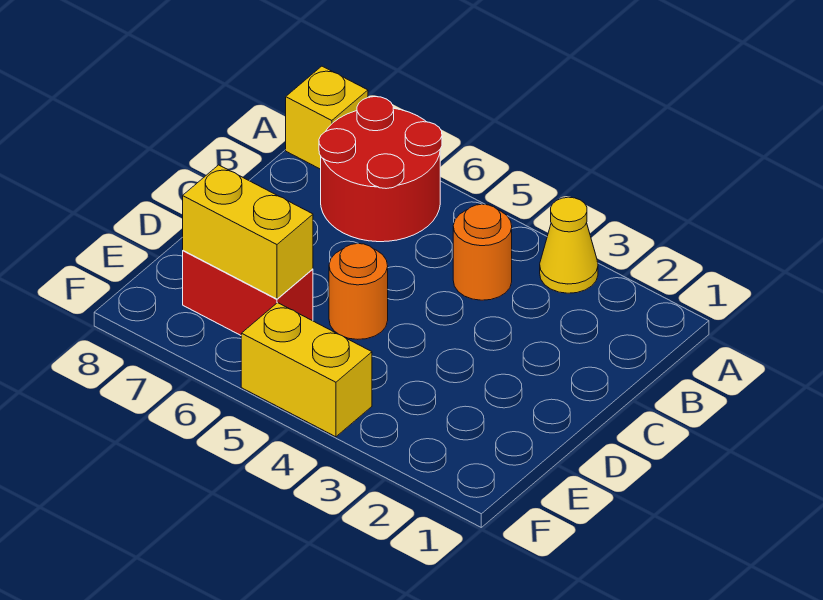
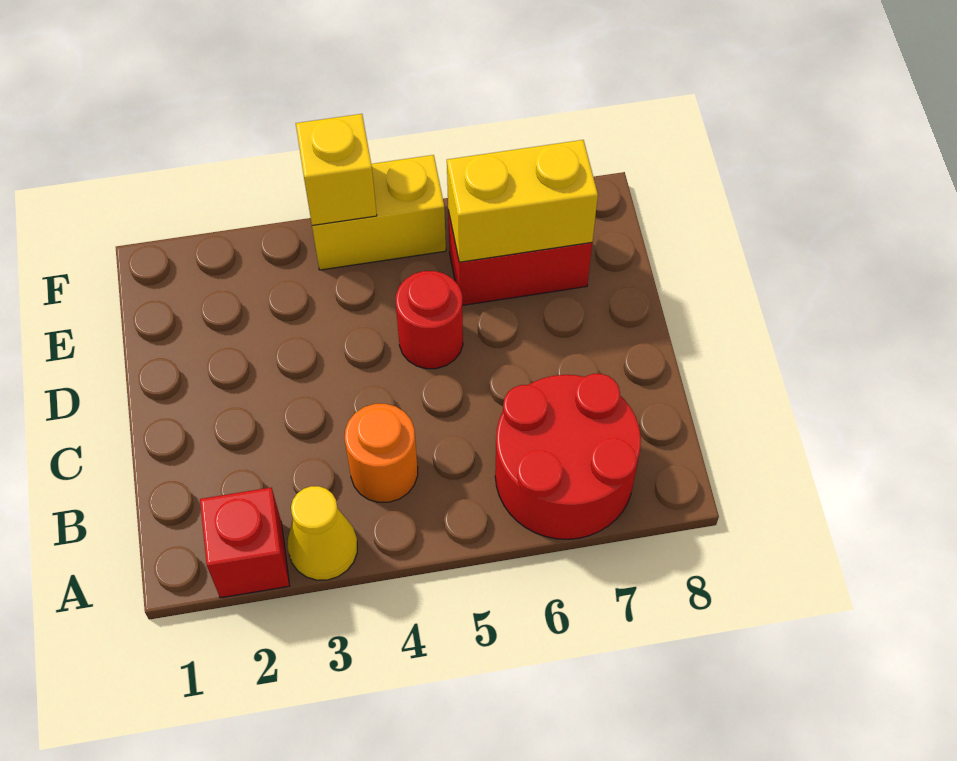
none -> red 1x1 brick [200,488,290,598]
yellow 1x1 brick [286,66,368,169] -> yellow 1x1 brick moved to [296,114,377,226]
orange 1x1 round brick [329,244,388,339] -> red 1x1 round brick [396,271,463,369]

